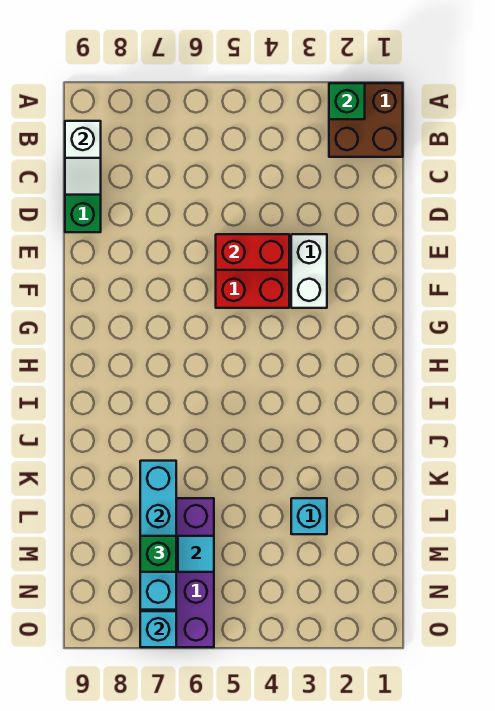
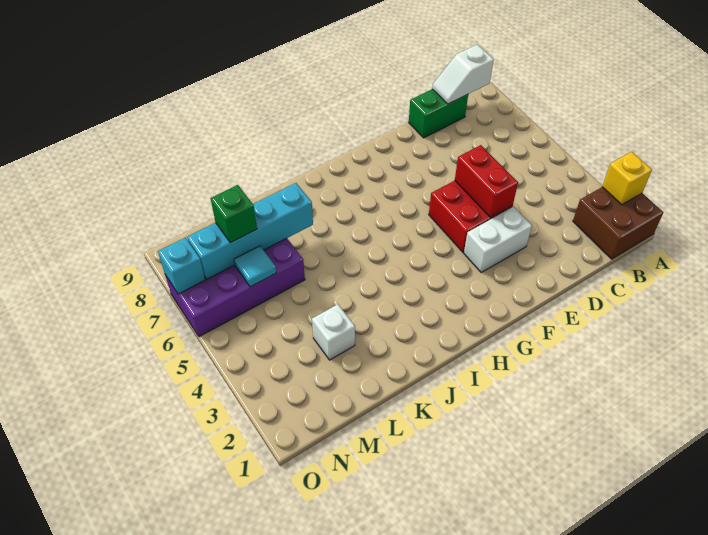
green 1x1 brick [329,83,365,119] -> yellow 1x1 brick [602,152,652,205]
cyan 1x1 brick [291,498,327,534] -> white 1x1 brick [312,304,355,360]

